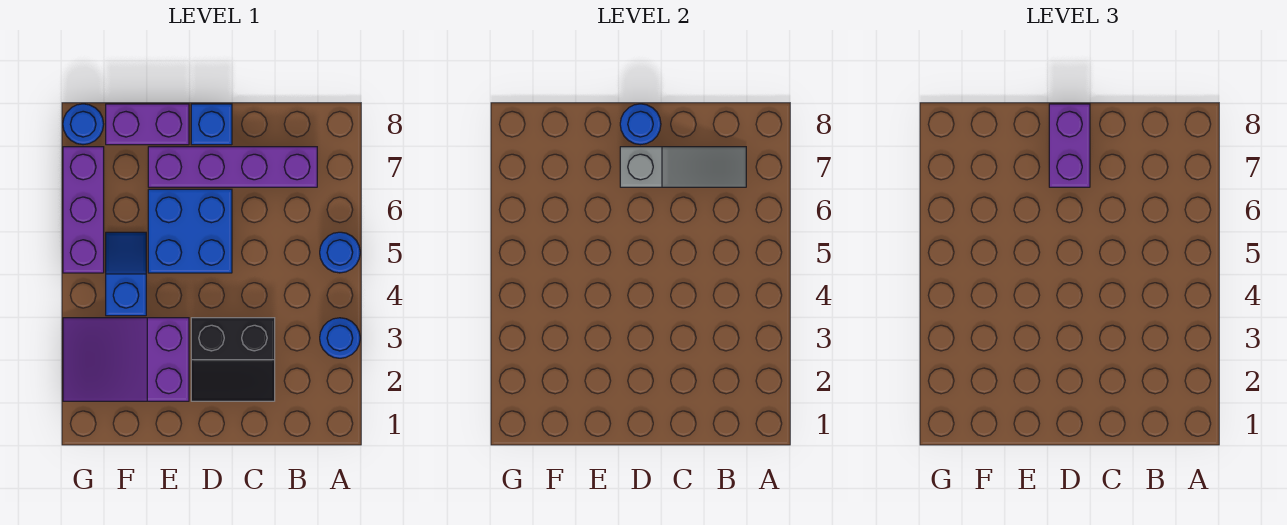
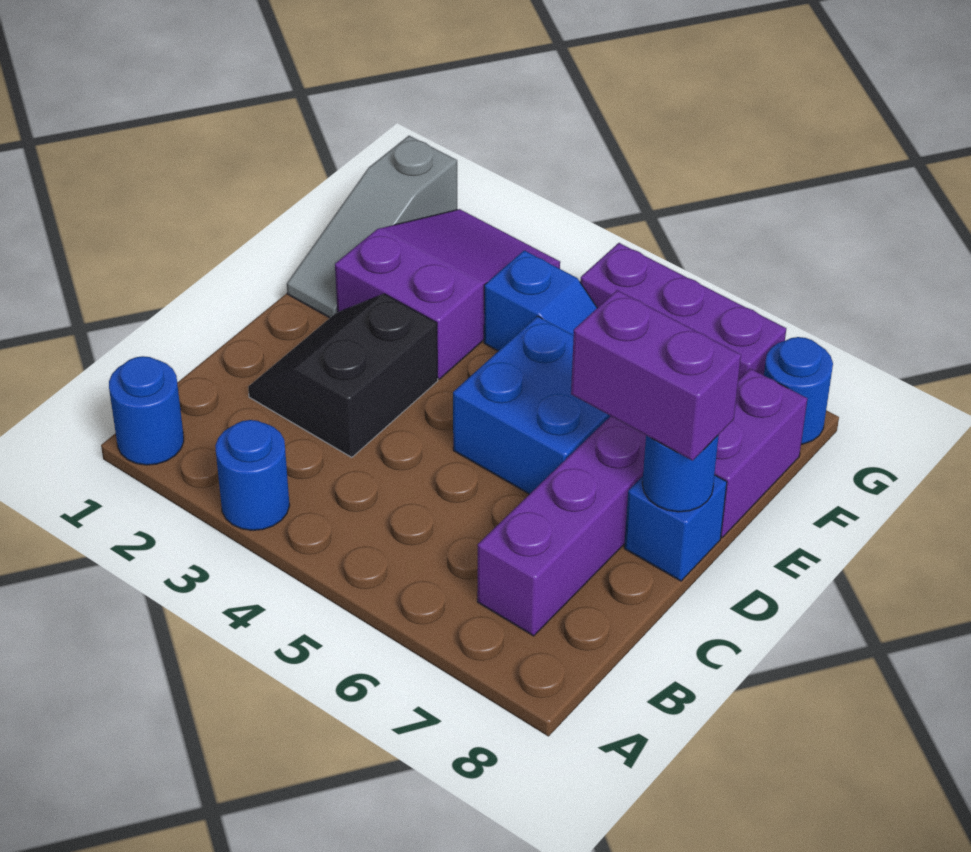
blue 1x1 round brick [320,232,360,273] -> blue 1x1 round brick moved to [109,356,184,465]
grey 1x3 slope [620,147,746,187] -> grey 1x3 slope moved to [287,136,457,318]

